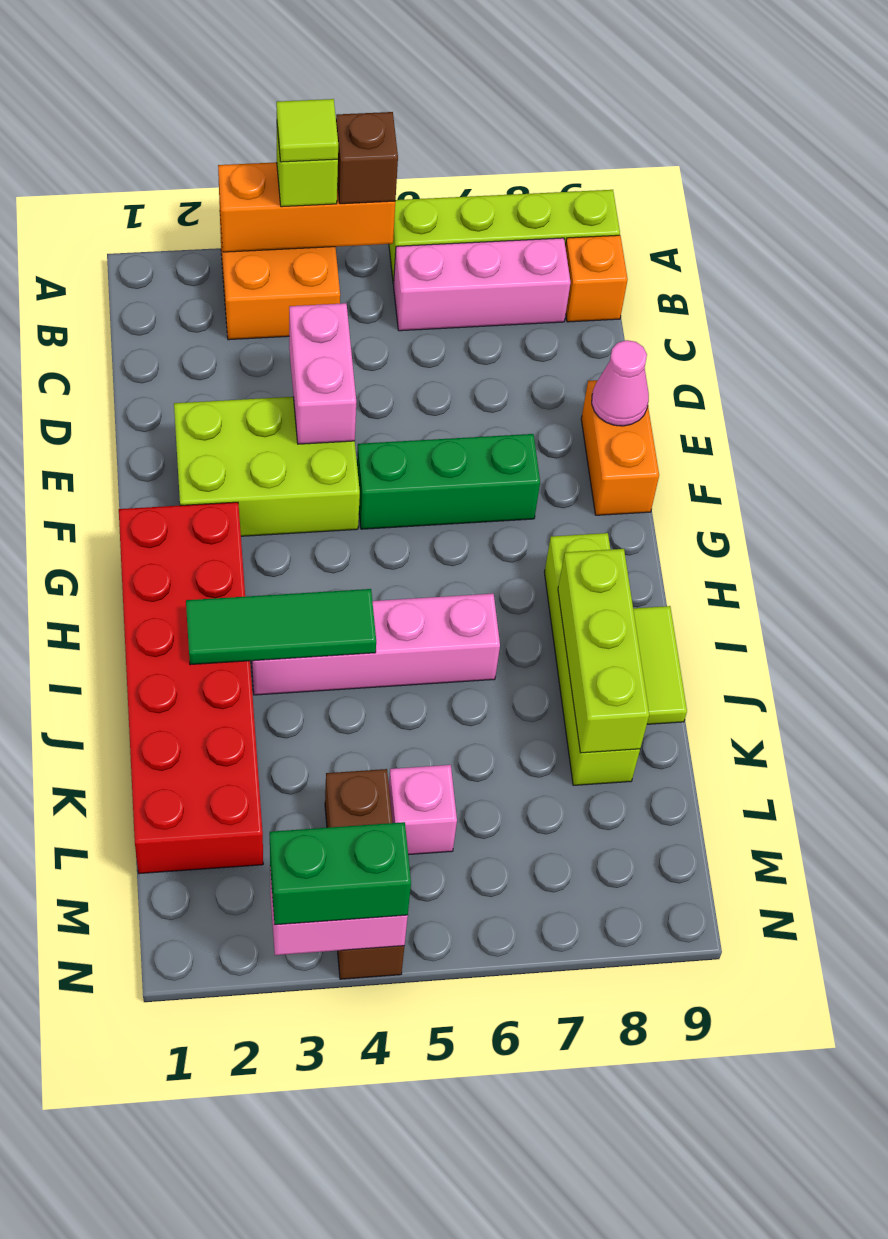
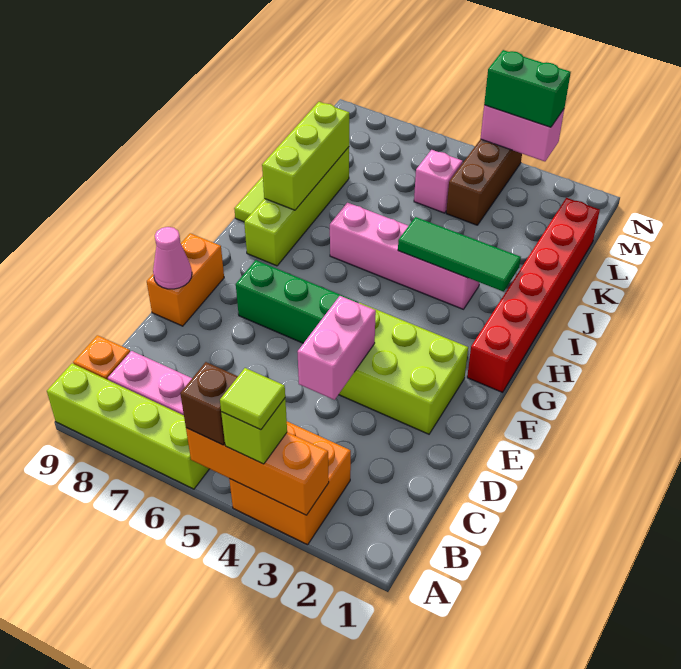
red 2x6 brick [119,502,263,874] -> red 1x6 brick [467,198,600,392]

